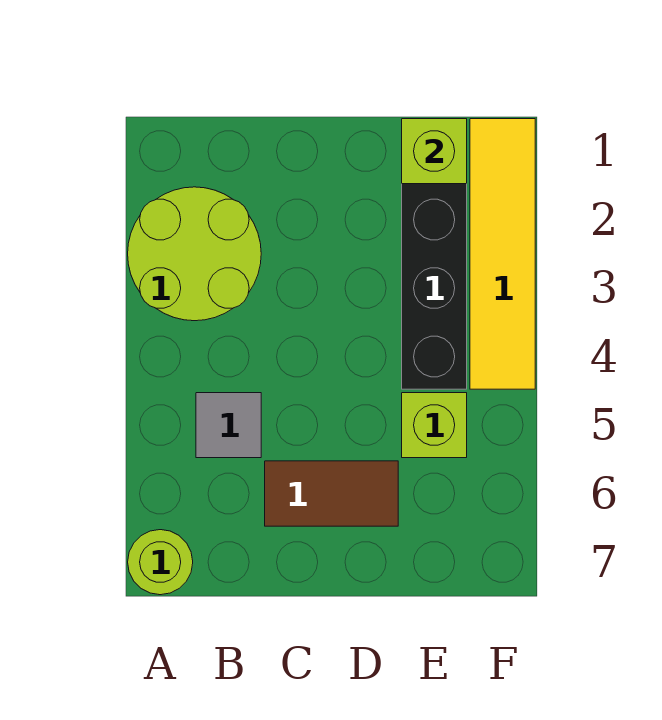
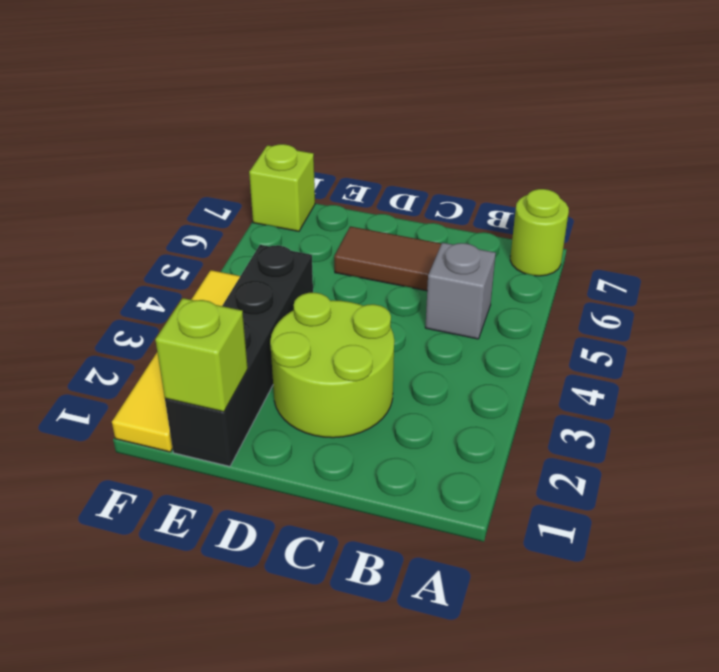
lime 2x2 round brick [128,187,261,321] -> lime 2x2 round brick moved to [270,293,394,438]
grey 1x1 tile [196,393,261,458] -> grey 1x1 brick [425,243,496,339]
lime 1x1 brick [402,393,467,458] -> lime 1x1 brick moved to [249,144,315,231]

